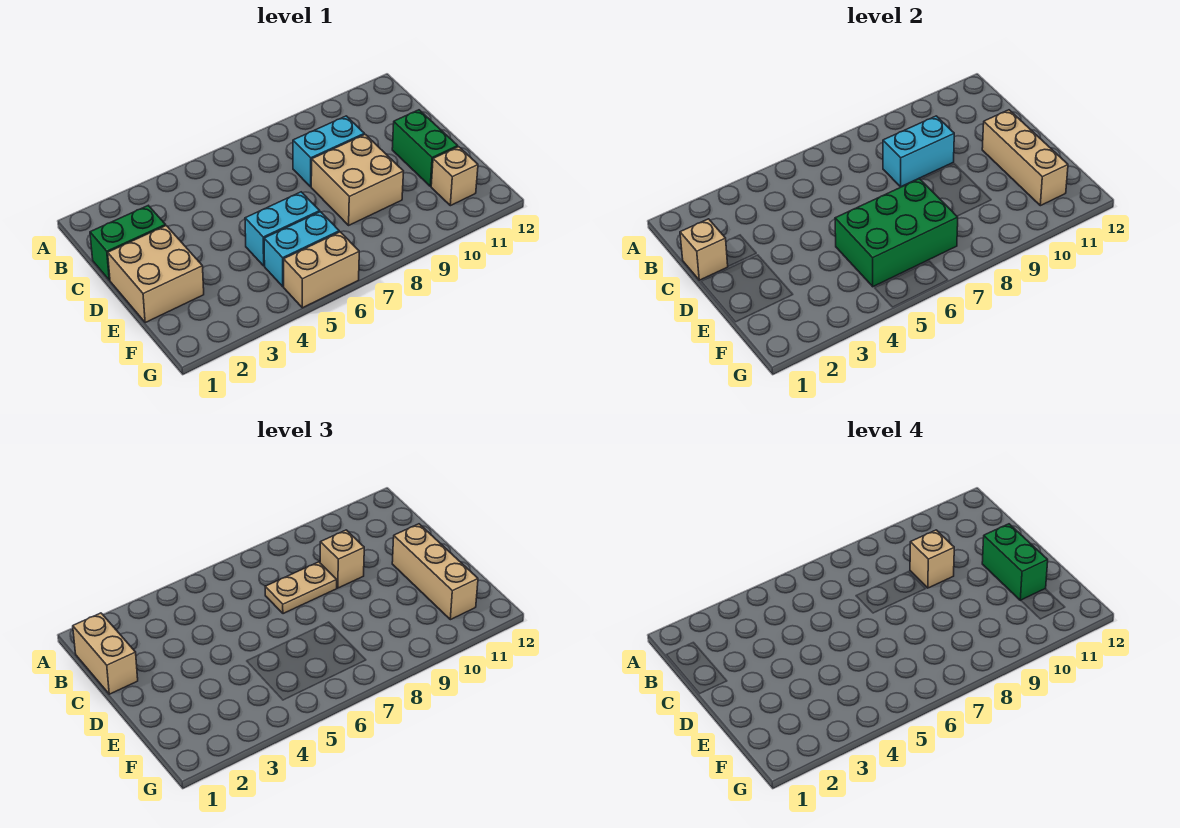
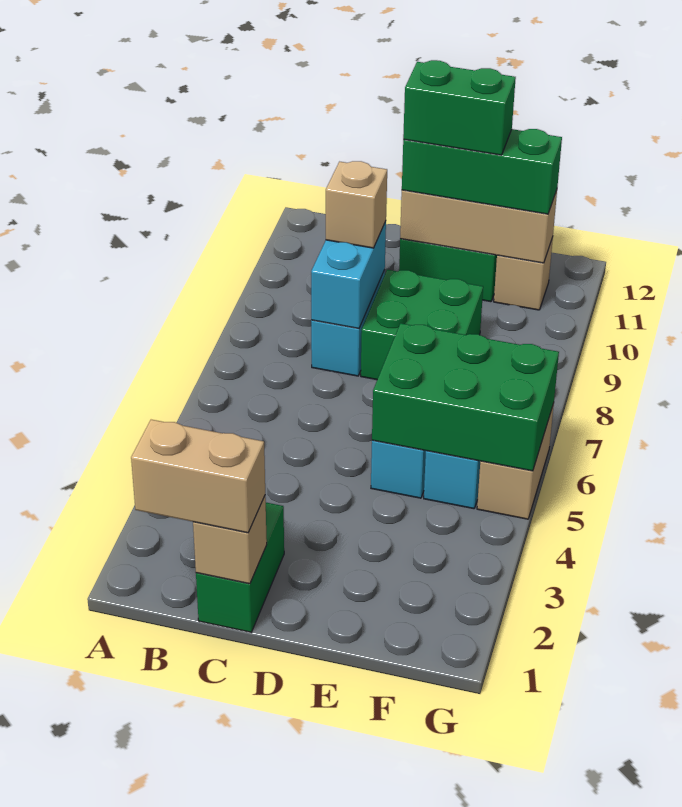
tan 1x2 plate [265,562,337,614] -> none
tan 1x1 brick [910,530,954,588] -> none
tan 2x2 brick [108,226,204,323] -> none
tan 2x2 brick [311,134,404,225] -> green 2x2 brick [361,270,483,380]
tan 1x3 brick [392,524,478,620] -> green 1x3 brick [402,129,562,214]
green 2x3 brick [835,179,958,287] -> green 2x3 brick turned to [372,323,559,471]

